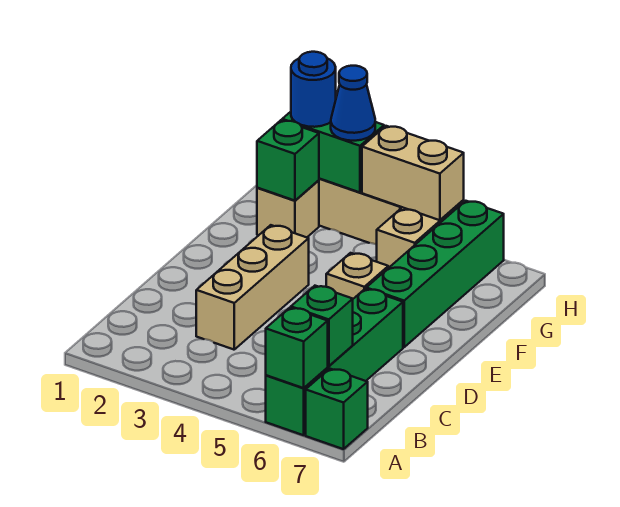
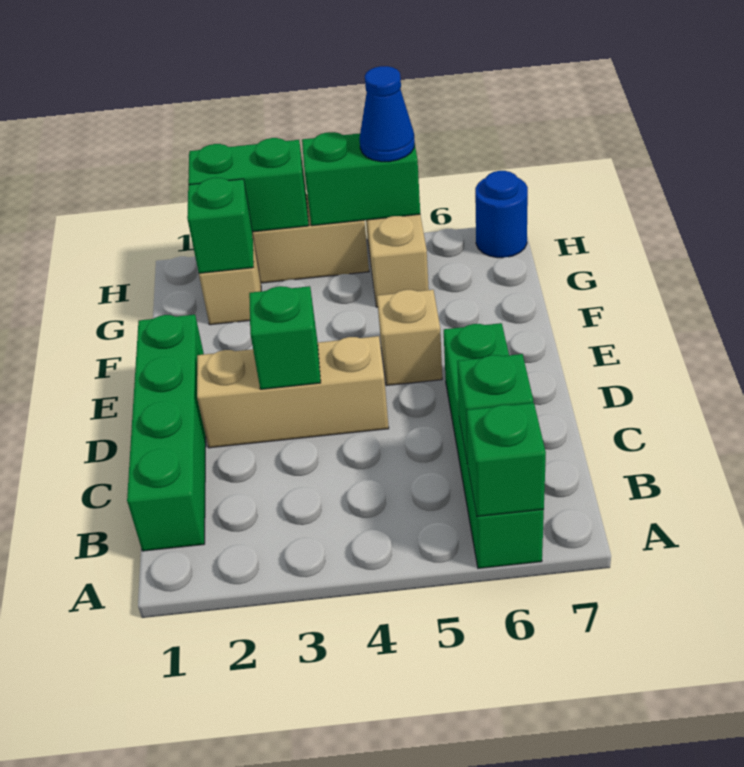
green 1x1 brick [306,369,368,449] -> green 1x1 brick moved to [249,286,321,389]
tan 1x3 brick [196,225,309,350] -> tan 1x3 brick turned to [197,336,389,448]
green 1x4 brick [366,201,504,347] -> green 1x4 brick moved to [127,315,206,551]
blue 1x1 round brick [291,52,336,127] -> blue 1x1 round brick moved to [475,171,528,258]
blue 1x1 cone [331,66,375,141] -> blue 1x1 cone moved to [359,66,415,162]
tan 1x2 brick [362,126,464,220] -> green 1x2 brick [302,132,420,226]

